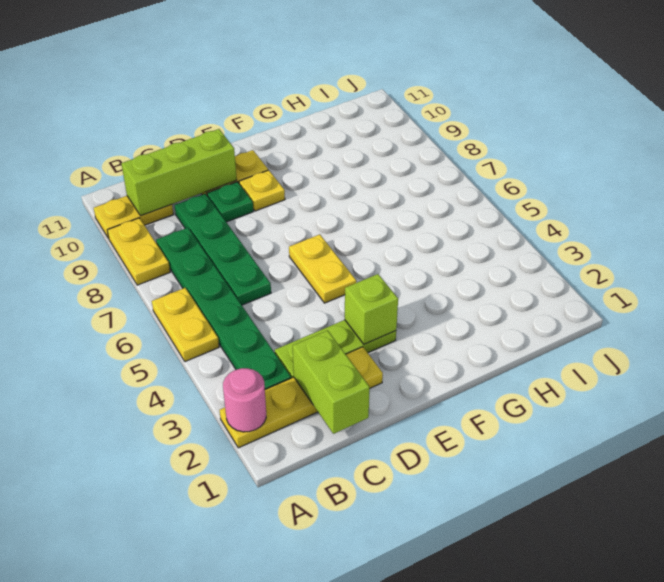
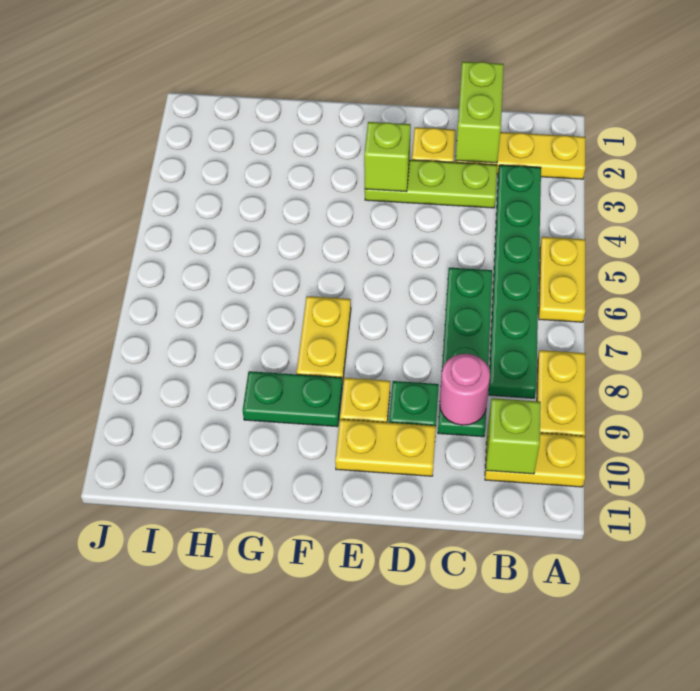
pink 1x1 round brick [223,368,266,432] -> pink 1x1 round brick moved to [440,354,490,425]
lime 1x3 brick [121,129,237,216] -> lime 1x1 brick [486,398,541,474]
yellow 1x2 plate [289,234,356,303] -> yellow 1x2 plate moved to [297,296,351,385]
none -> green 1x2 plate [243,371,342,427]

